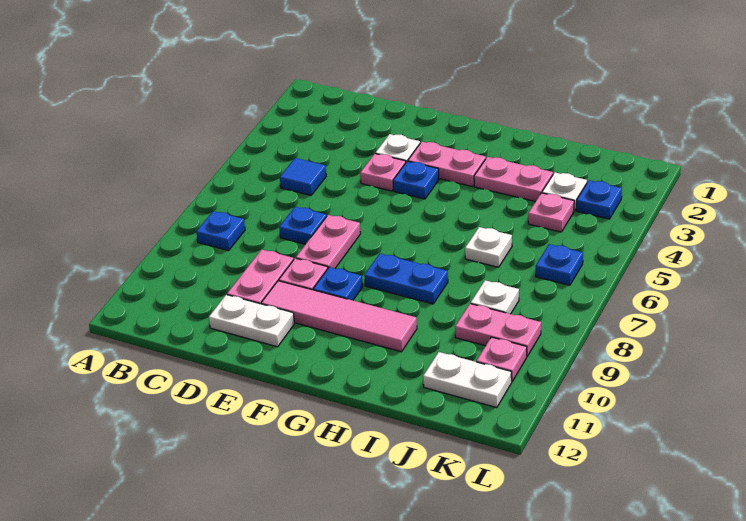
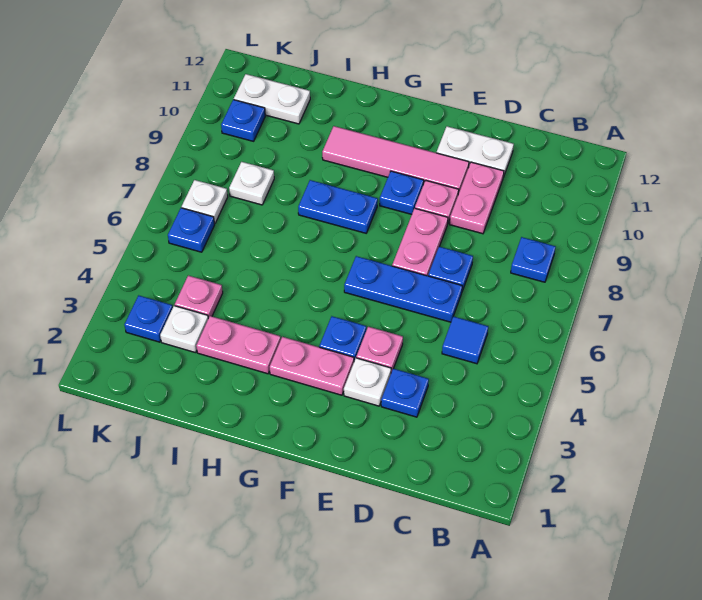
none -> blue 1x1 plate [381,369,429,417]
none -> blue 1x3 plate [344,256,462,322]
white 1x1 plate [465,227,512,267] -> white 1x1 plate moved to [182,180,228,224]
pink 1x2 plate [455,304,541,356] -> none
pink 1x1 plate [476,337,527,381] -> blue 1x1 plate [221,100,265,141]

